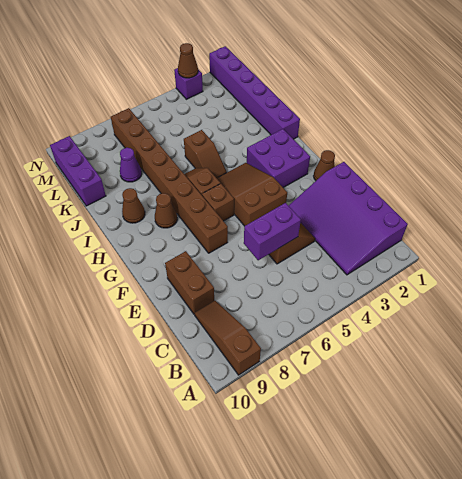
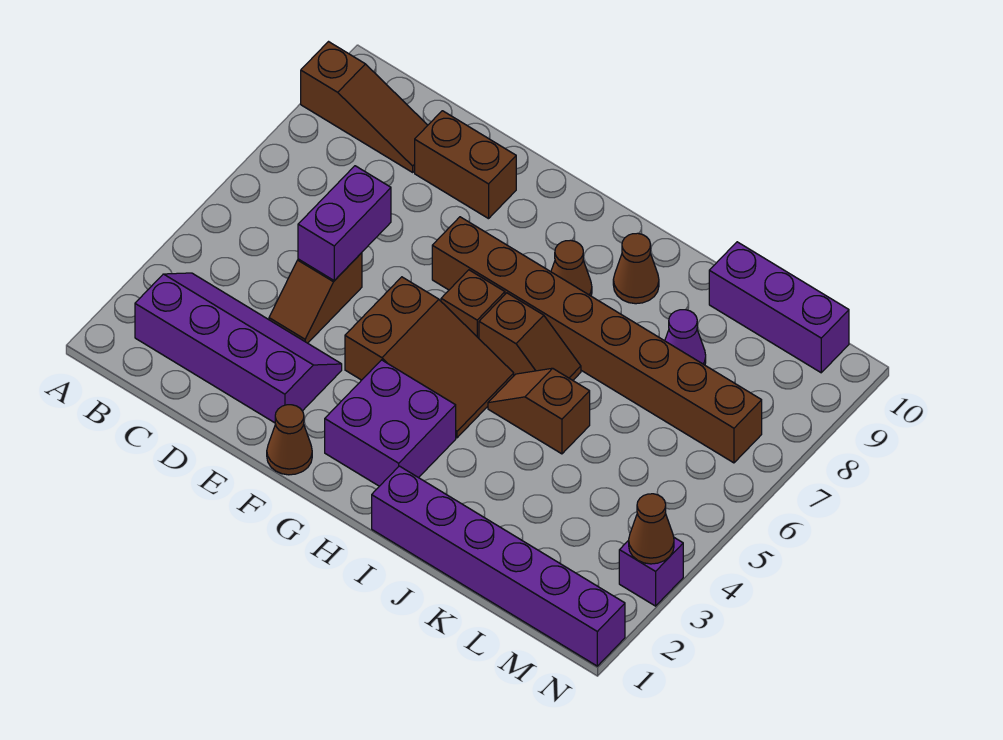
purple 3x4 slope [289,162,408,275] -> purple 2x4 slope [135,273,342,423]

